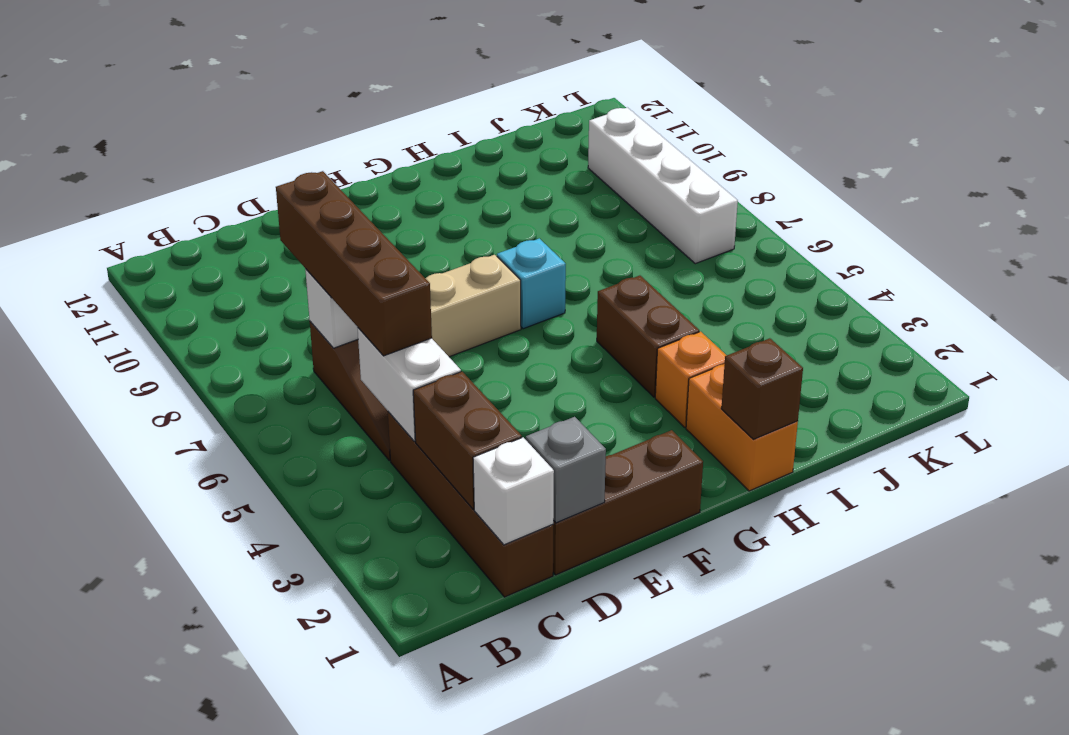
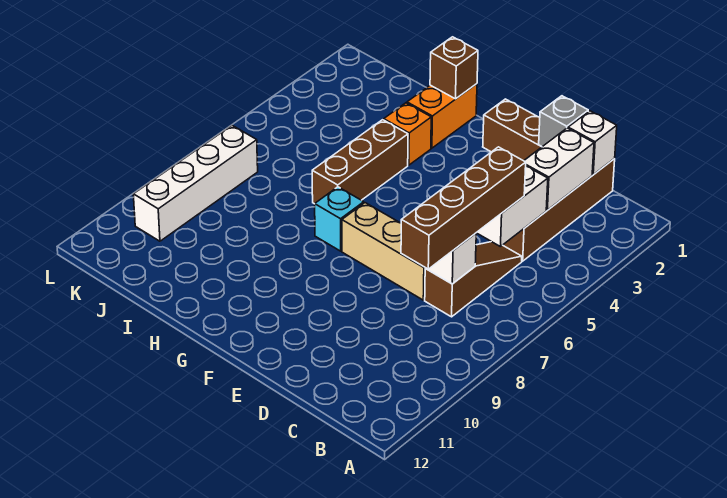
brown 1x2 brick [413,371,522,509] -> white 1x2 brick [524,128,594,210]
brown 1x2 brick [597,276,699,397] -> brown 1x3 brick [312,120,408,204]

